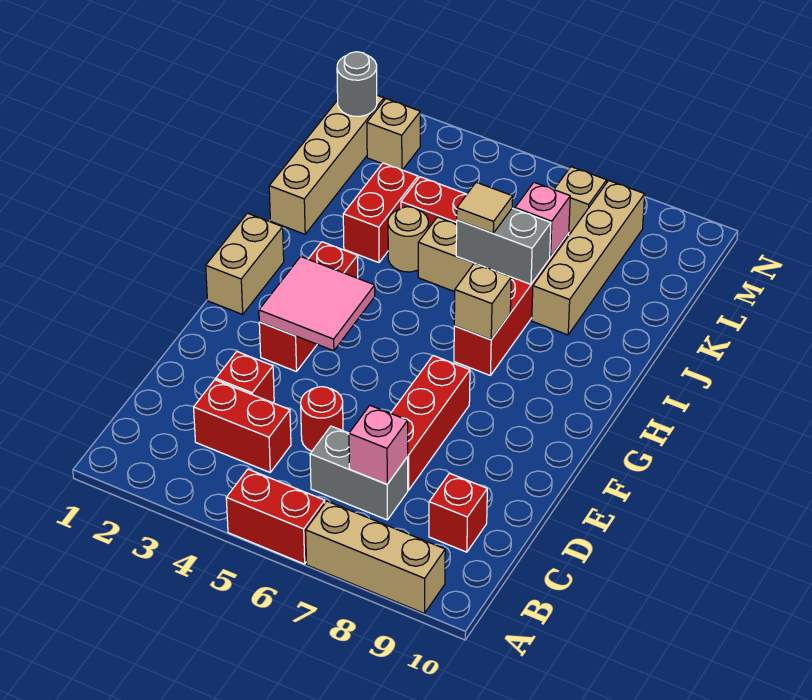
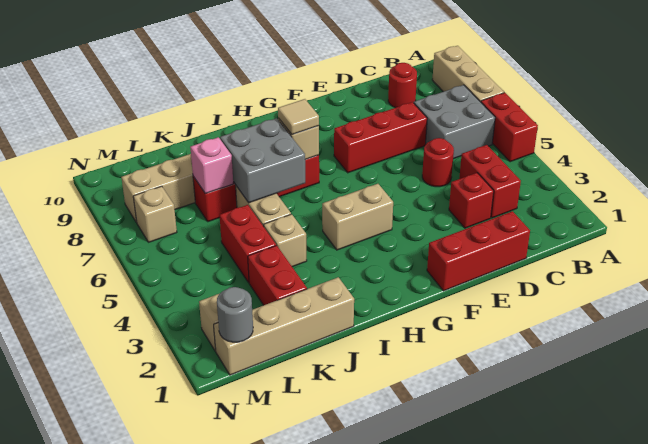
grey 1x2 brick [310,426,408,520] -> grey 2x2 brick [414,85,495,159]
pink 1x1 brick [349,406,408,484] -> none
red 1x1 brick [429,473,487,552] -> red 1x1 round brick [388,63,417,108]
red 1x3 brick [259,242,358,372] -> red 1x3 brick moved to [427,211,530,291]
pink 2x2 tile [259,257,375,351] -> none
tan 1x2 brick [206,213,284,314] -> tan 1x2 brick moved to [322,184,393,250]
red 1x2 brick [343,163,418,263] -> red 1x2 brick turned to [248,245,307,305]
tan 1x1 round brick [388,207,428,272] -> tan 1x1 brick [264,214,307,267]
grey 1x2 brick [456,208,551,284] -> grey 2x2 brick [220,118,305,203]
tan 1x1 tile [457,182,513,233] -> tan 1x1 tile moved to [278,99,319,135]

